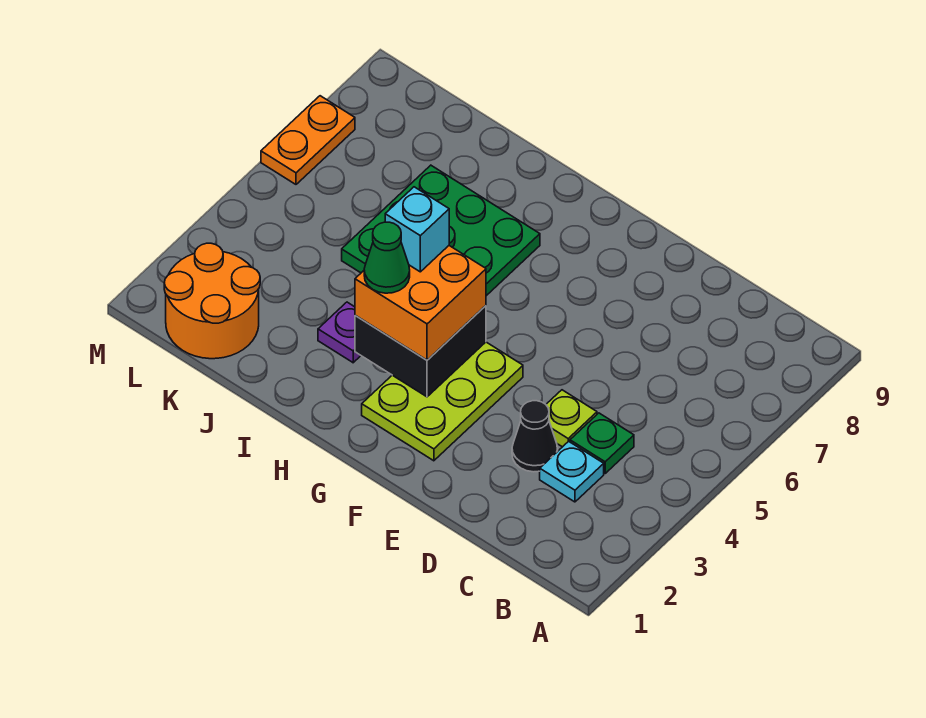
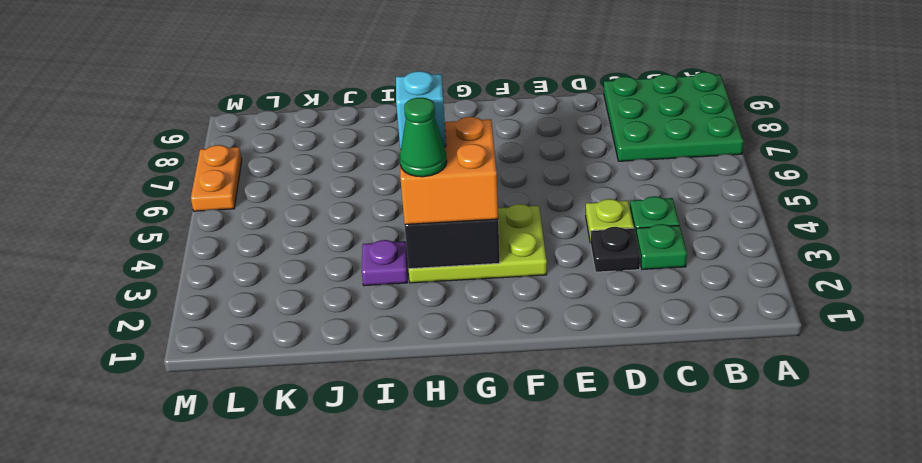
cyan 1x1 plate [540,441,604,502] -> green 1x1 plate [636,224,687,269]
black 1x1 cone [512,401,558,472] -> black 1x1 plate [591,227,640,272]
lime 2x3 plate [362,342,523,461] -> lime 2x3 plate turned to [409,204,547,283]
green 3x3 plate [342,165,540,296] -> green 3x3 plate moved to [604,72,744,161]
orange 2x2 round brick [164,243,260,359] -> none

